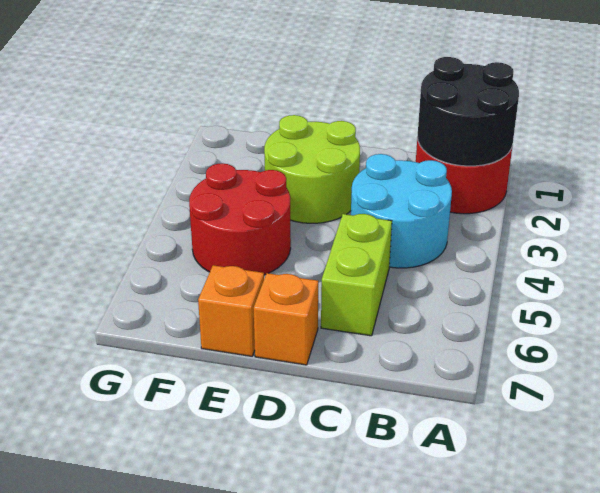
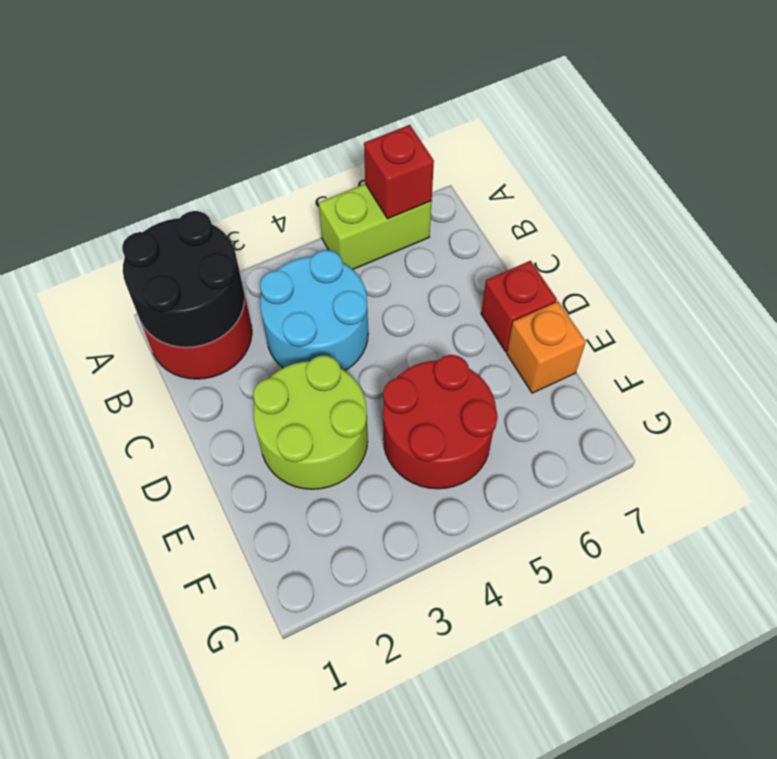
none -> red 1x1 brick [364,125,434,219]
lime 1x2 brick [321,214,392,336] -> lime 1x2 brick moved to [319,184,432,269]
orange 1x1 brick [254,273,318,365] -> red 1x1 brick [481,261,557,351]

